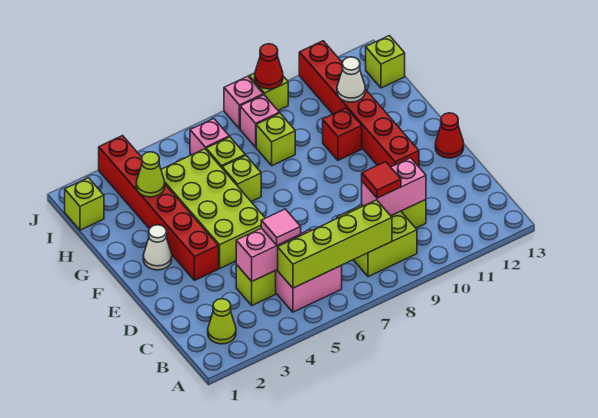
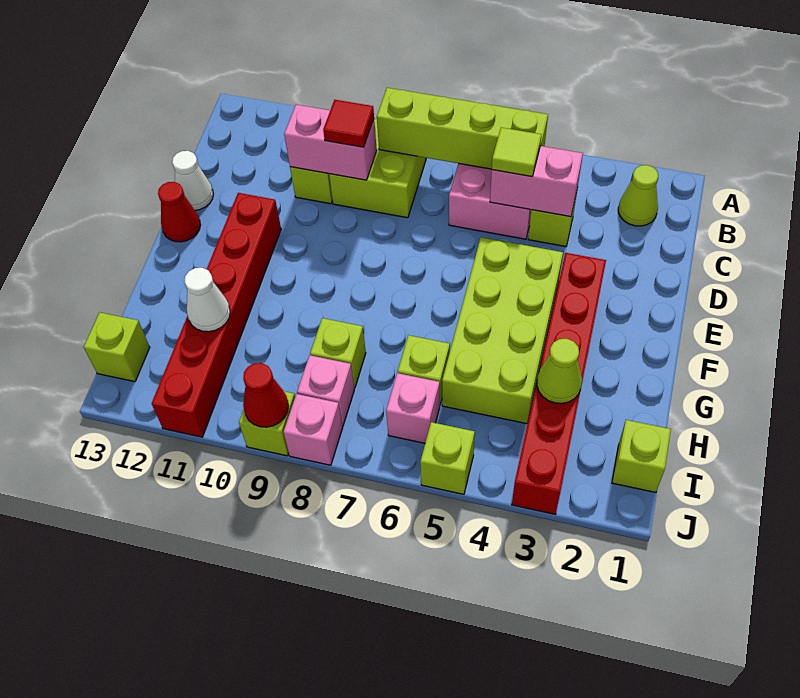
pink 1x1 tile [261,209,301,245] -> lime 1x1 tile [492,128,541,176]
white 1x1 cone [143,225,172,270] -> white 1x1 cone moved to [172,151,213,210]
lime 1x1 brick [222,155,261,202] -> lime 1x1 brick moved to [420,422,475,494]
red 1x1 brick [323,108,362,160] -> none

